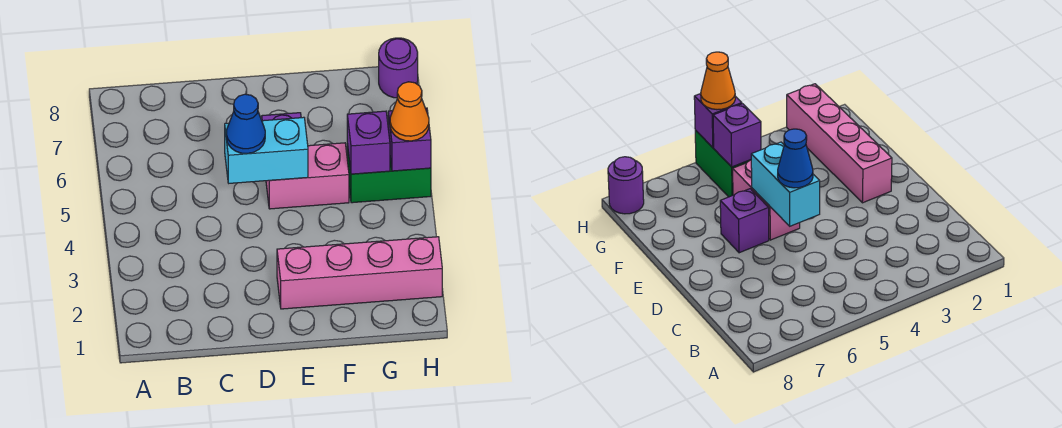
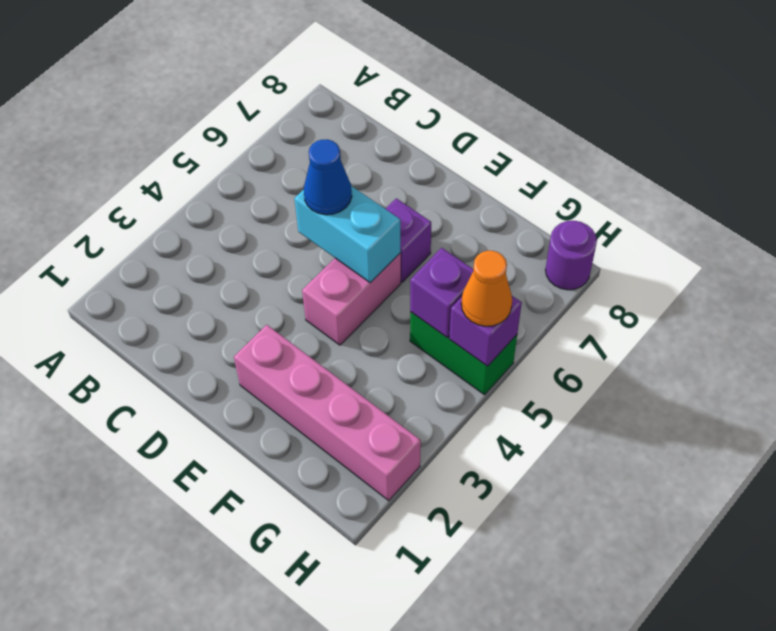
pink 1x2 brick [266,143,349,209] -> pink 1x2 brick turned to [302,253,401,345]

